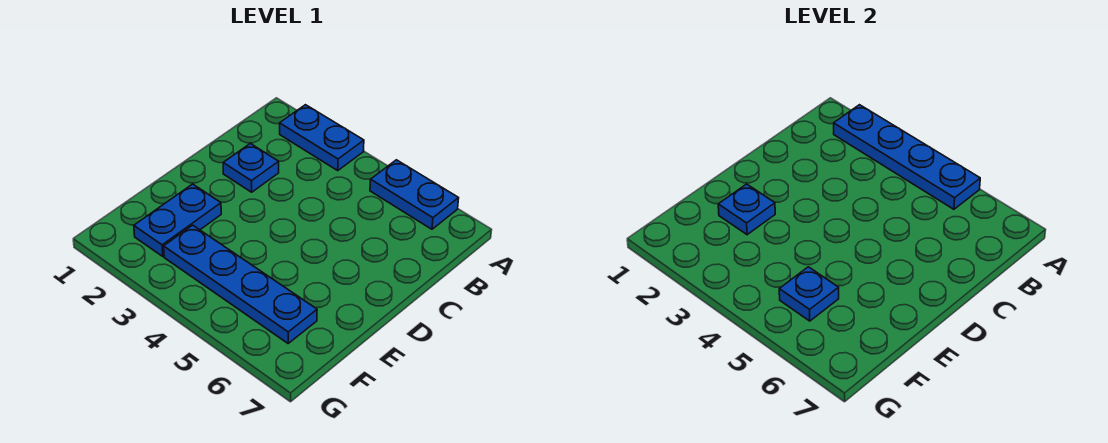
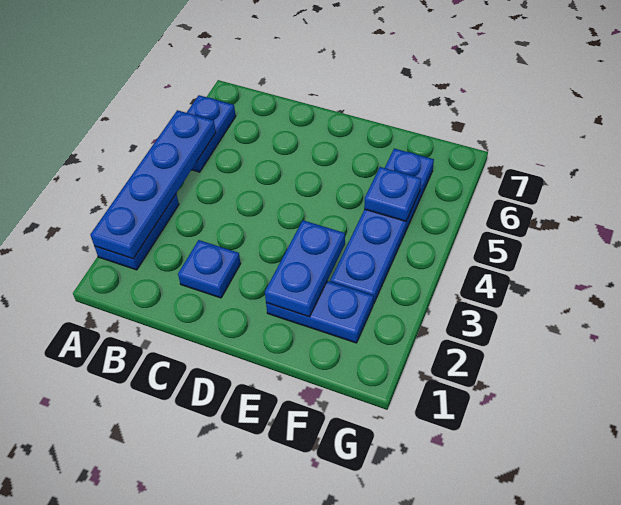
blue 1x1 plate [718,184,775,235] -> blue 1x2 plate [265,220,345,317]

